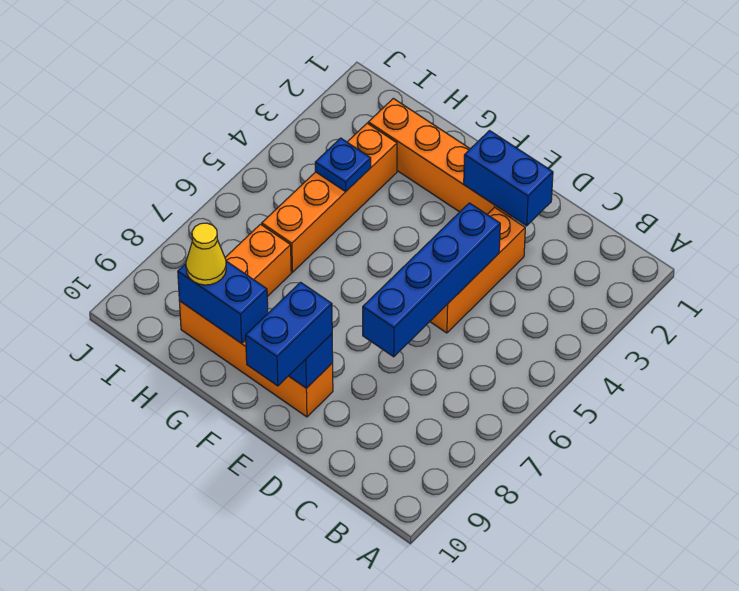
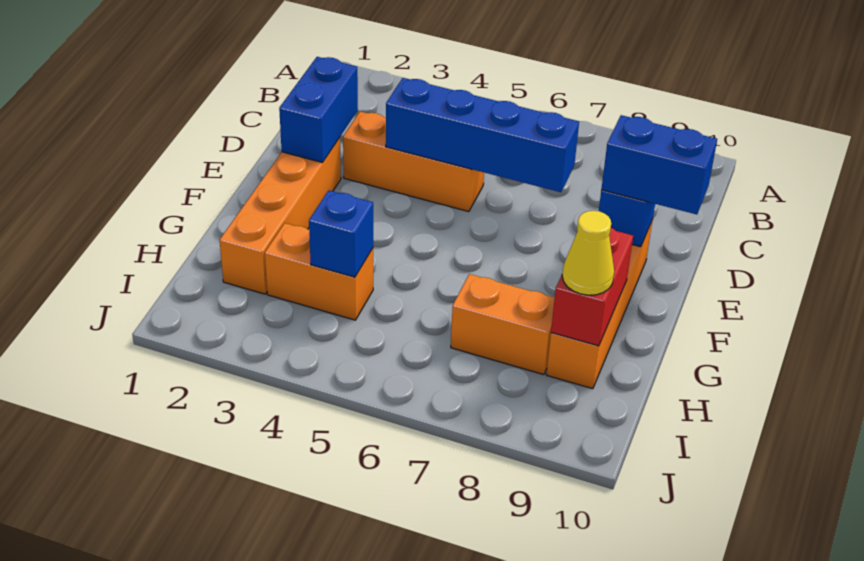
blue 1x2 brick [178,261,268,343] -> red 1x2 brick [551,228,633,346]
orange 1x4 brick [262,123,397,272] -> orange 1x2 brick [265,223,373,320]
blue 1x1 plate [315,138,371,192] -> blue 1x1 brick [309,190,373,277]

